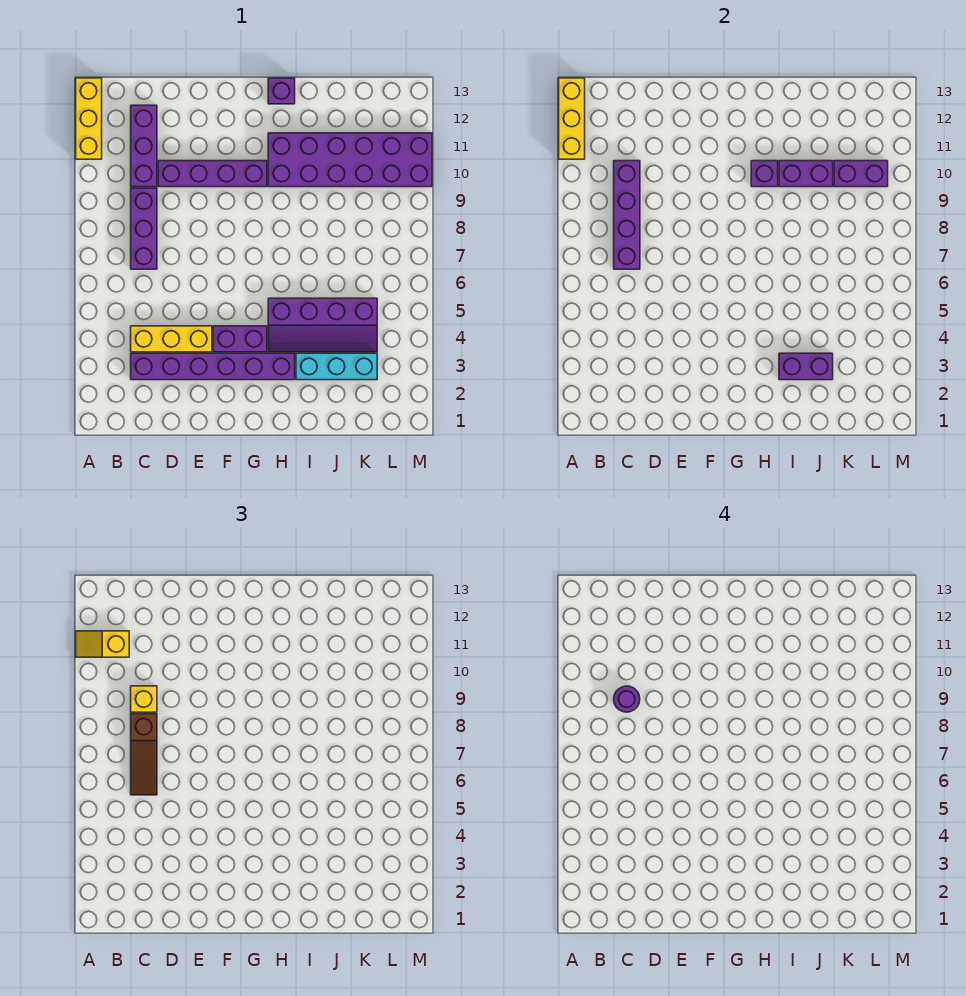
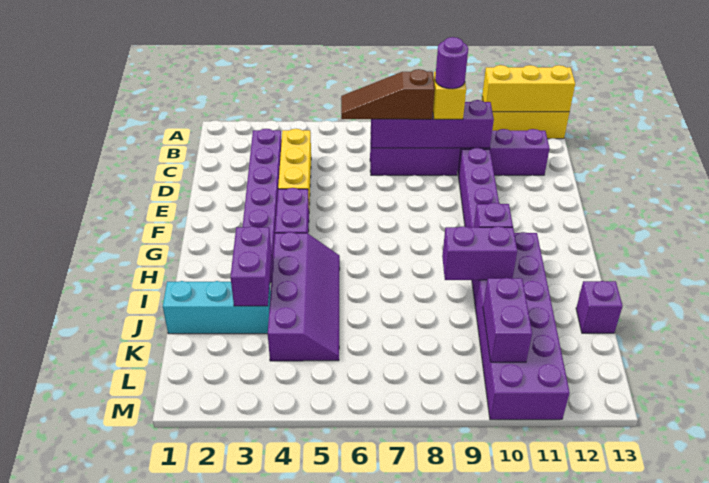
yellow 1x2 slope [76,631,129,657] -> none
purple 2x4 slope [268,298,377,352] -> purple 2x4 slope turned to [268,232,340,361]
purple 1x1 brick [268,78,295,104] -> purple 1x1 brick moved to [576,281,623,333]
cyan 1x3 brick [296,353,377,380] -> cyan 1x3 brick turned to [163,281,271,334]
purple 1x2 brick [779,161,833,187] -> purple 1x2 brick turned to [442,226,517,280]

